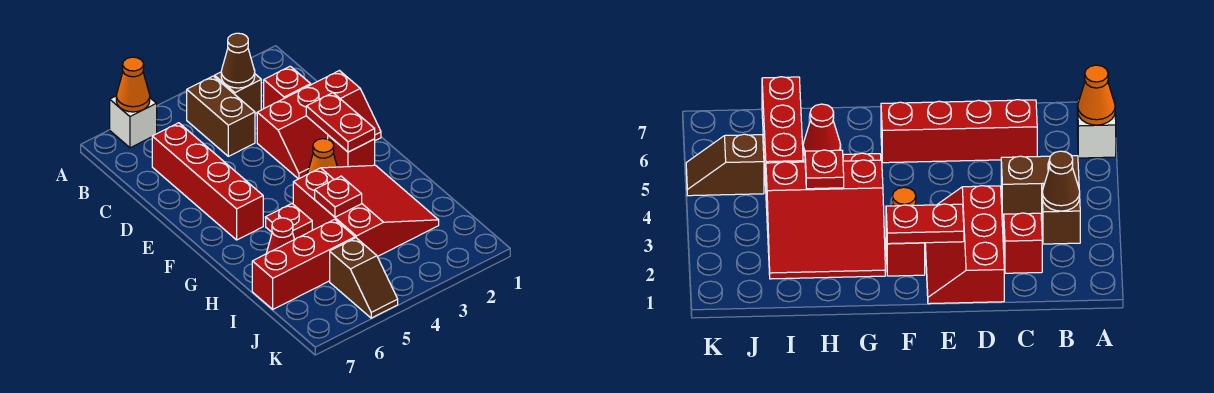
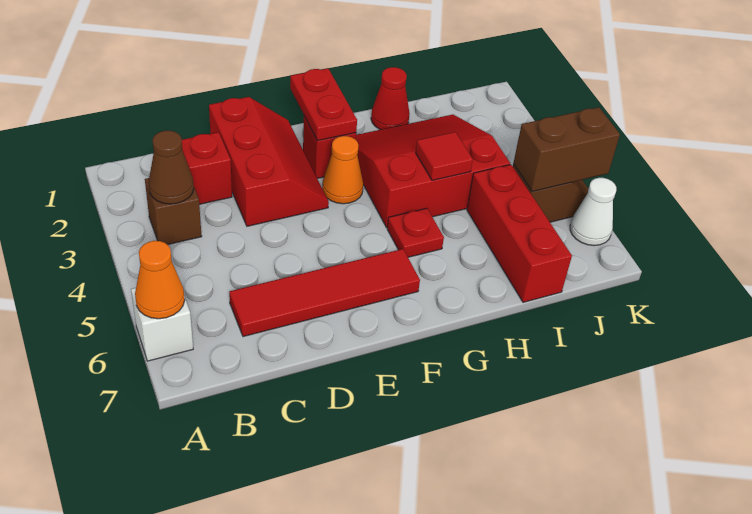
brown 1x2 brick [187,76,255,156] -> brown 1x2 brick moved to [513,107,620,191]
red 1x4 brick [152,123,263,240] -> red 1x4 tile [229,249,420,337]
red 1x2 plate [306,93,375,152] -> red 1x2 plate turned to [290,68,357,141]
red 1x1 plate [315,176,362,217] -> red 1x1 tile [416,132,473,180]
red 1x1 cone [266,218,294,254] -> red 1x1 cone moved to [371,67,410,130]
none -> white 1x1 cone [570,178,616,246]

